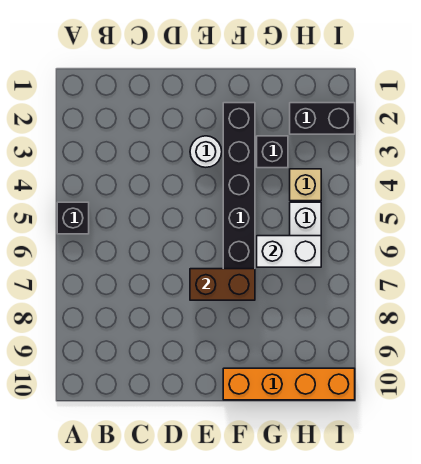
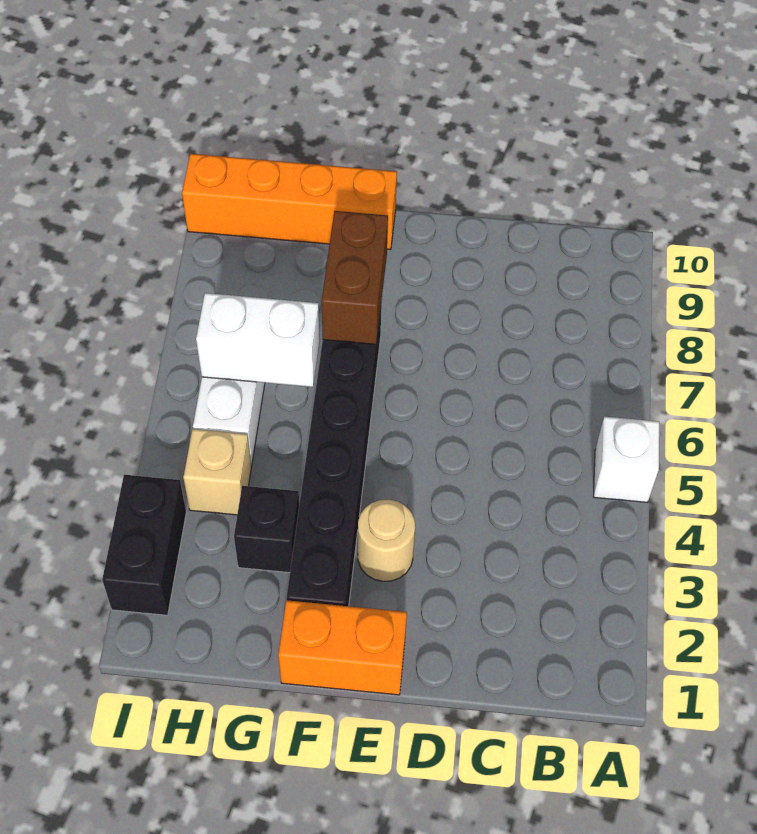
black 1x1 brick [57,202,89,234] -> white 1x1 brick [594,417,659,502]
none -> orange 1x2 brick [278,600,407,695]
white 1x1 round brick [190,136,222,167] -> tan 1x1 round brick [358,500,415,581]
brown 1x2 brick [190,269,255,300] -> brown 1x2 brick turned to [321,211,388,344]
black 1x2 brick [290,103,355,134] -> black 1x2 brick turned to [102,475,186,615]

